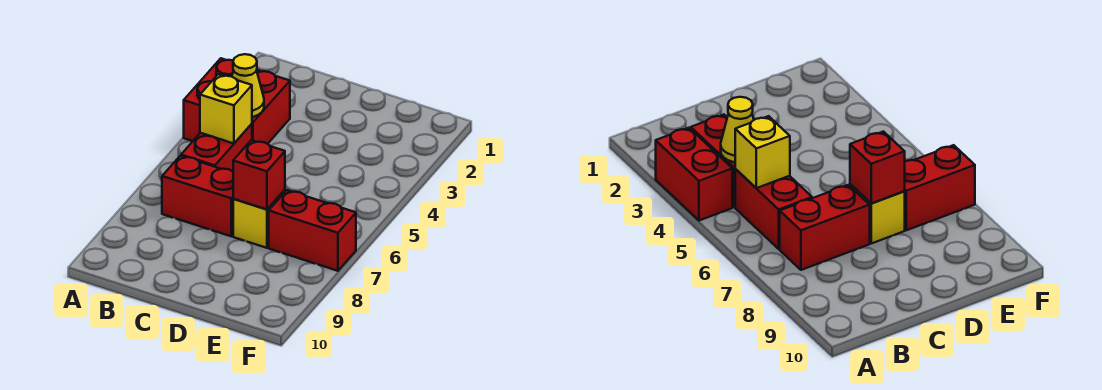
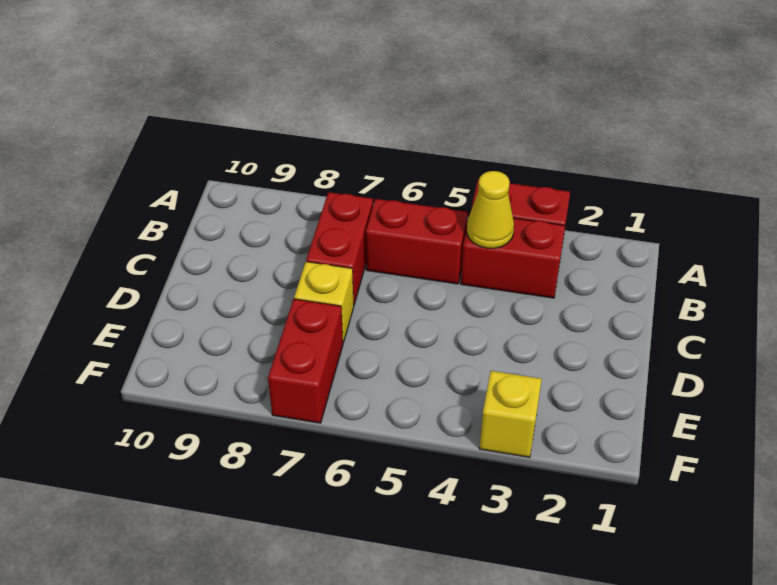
yellow 1x1 brick [200,74,252,143] -> yellow 1x1 brick moved to [480,371,542,457]
red 1x1 brick [233,140,285,209] -> none

